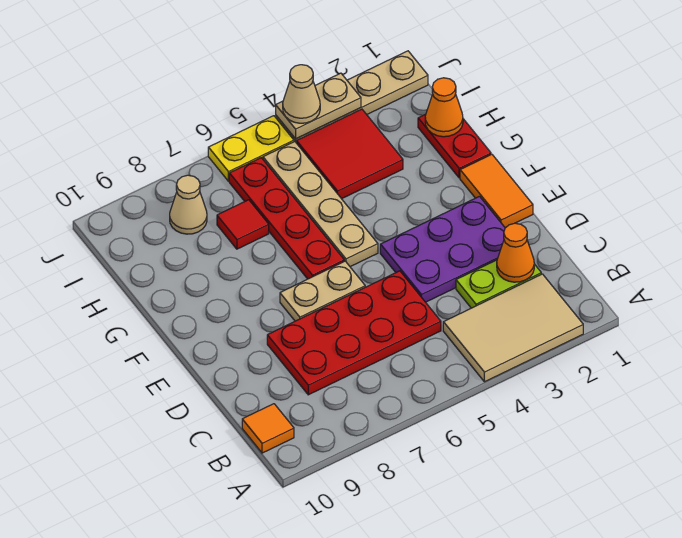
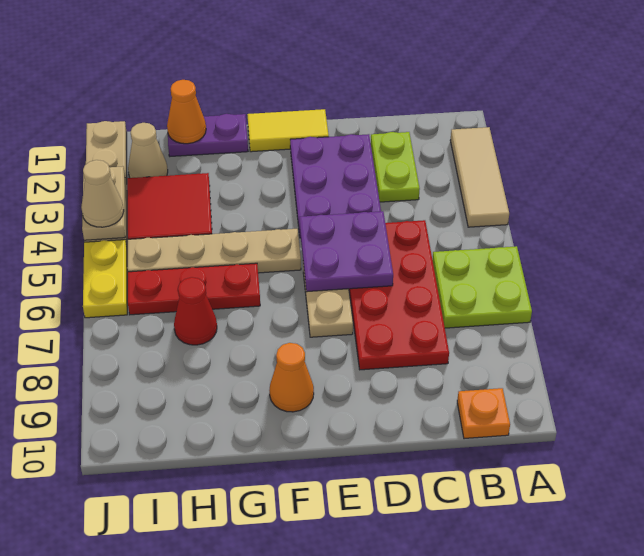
tan 2x3 tile [443,274,583,382] -> tan 1x3 tile [450,127,509,227]
none -> lime 2x2 plate [432,246,532,328]
orange 1x1 tile [242,404,294,453] -> orange 1x1 plate [457,388,510,439]
orange 1x1 cone [497,223,534,282] -> orange 1x1 cone moved to [269,343,314,412]
none -> purple 2x2 plate [300,211,393,292]
orange 1x2 tile [460,154,533,228] -> yellow 1x2 tile [247,109,329,152]
red 1x4 plate [229,158,344,279] -> red 1x3 plate [128,263,260,315]
red 1x2 plate [418,114,491,178] -> purple 1x2 plate [167,114,248,156]
red 1x1 tile [217,200,269,249] -> red 1x1 cone [174,277,217,345]
tan 1x1 cone [170,175,207,234] -> tan 1x1 cone moved to [128,123,168,178]

